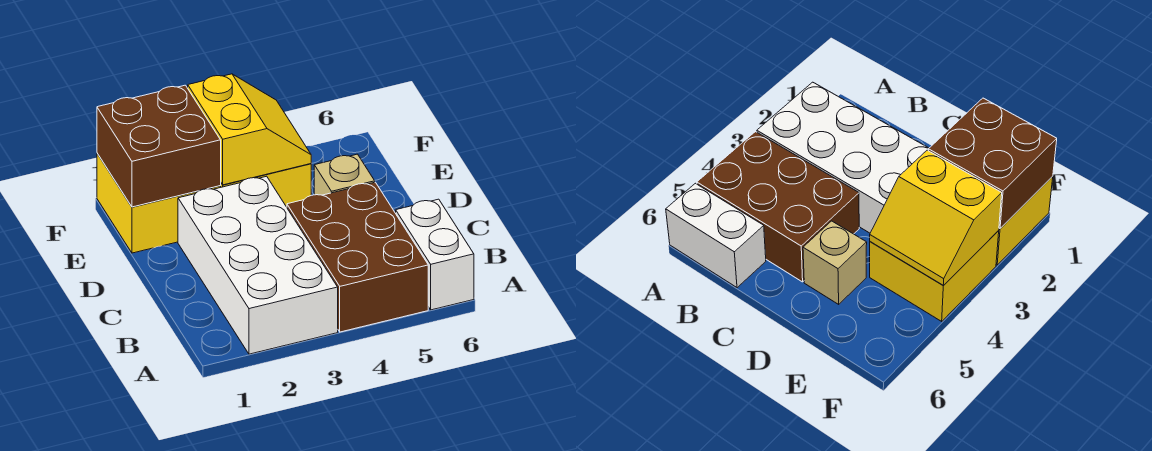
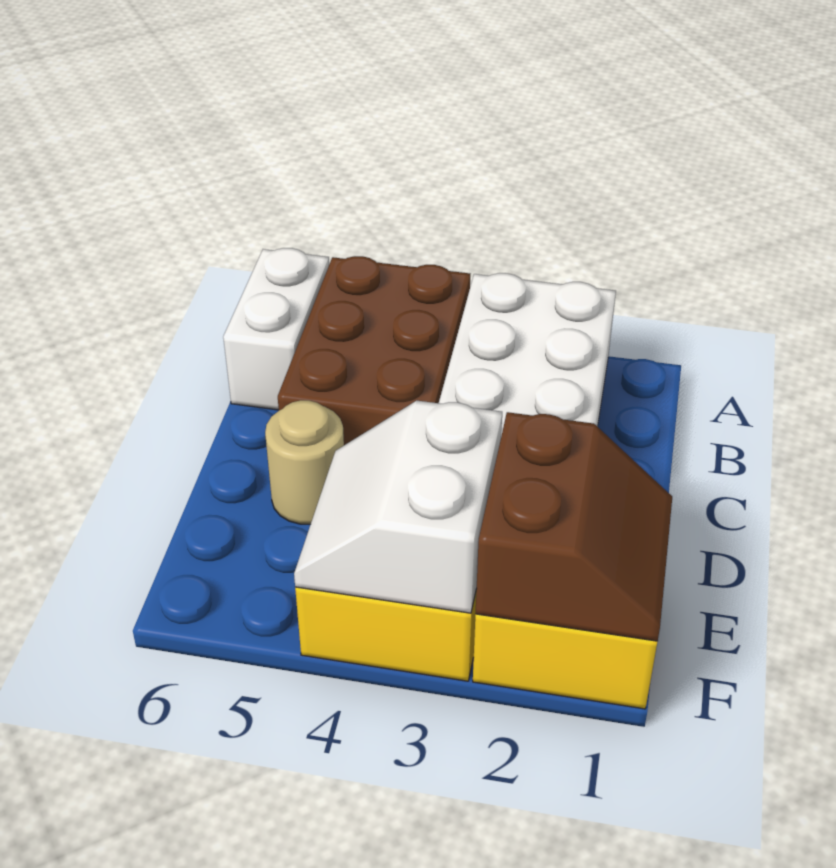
tan 1x1 brick [314,154,375,195] -> tan 1x1 round brick [265,400,344,524]
brown 2x2 brick [97,85,221,207] -> brown 2x2 slope [475,412,672,641]
yellow 2x2 slope [188,74,311,185] -> white 2x2 slope [294,401,502,613]

